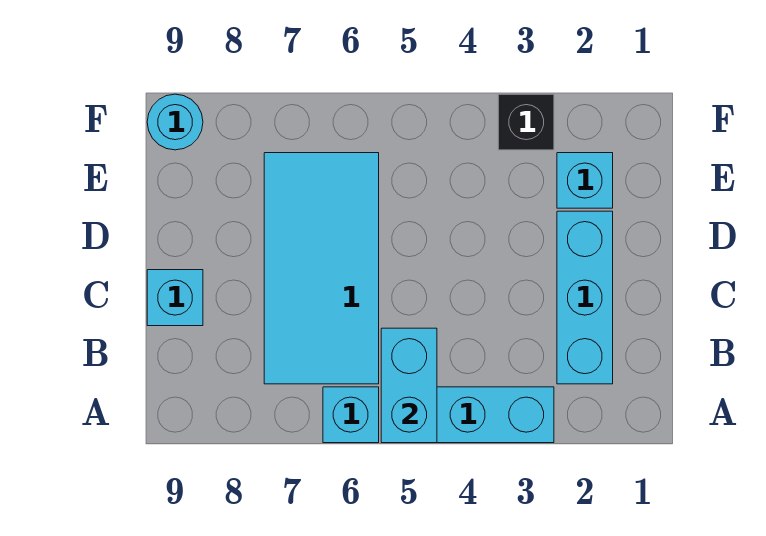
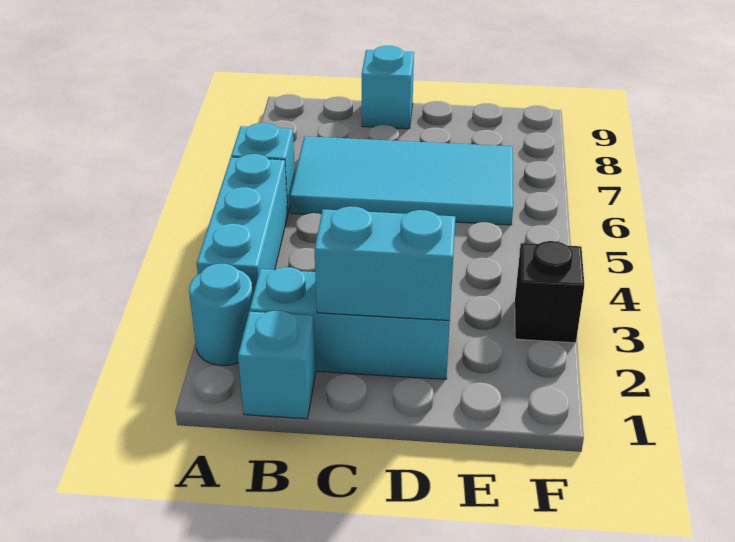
cyan 1x2 brick [381,328,437,443] -> cyan 1x2 brick moved to [314,206,455,321]
cyan 1x1 brick [557,153,613,208] -> cyan 1x1 brick moved to [238,311,316,419]
cyan 1x1 round brick [147,94,203,150] -> cyan 1x1 round brick moved to [189,264,253,366]

